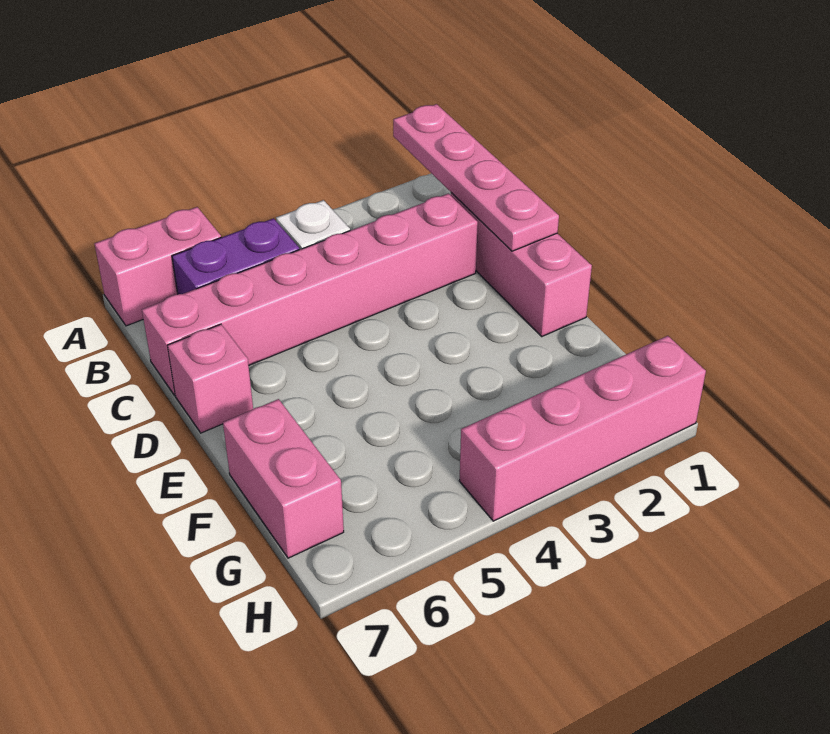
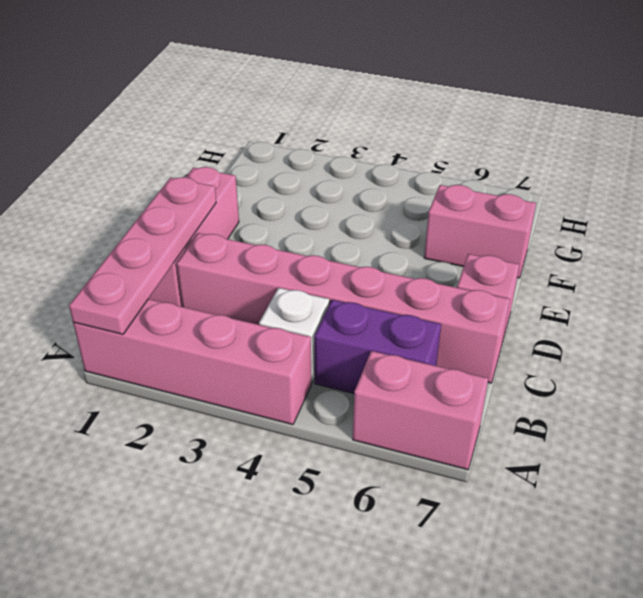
pink 1x2 brick [223,399,344,558] -> pink 1x2 brick turned to [424,185,536,278]
pink 1x4 brick [459,336,706,521] -> pink 1x4 brick moved to [73,299,311,425]

